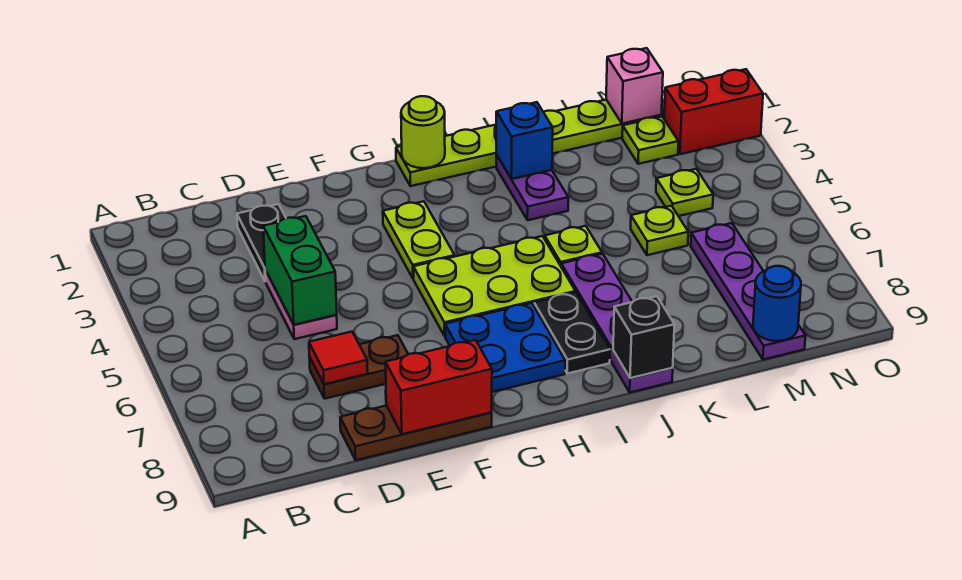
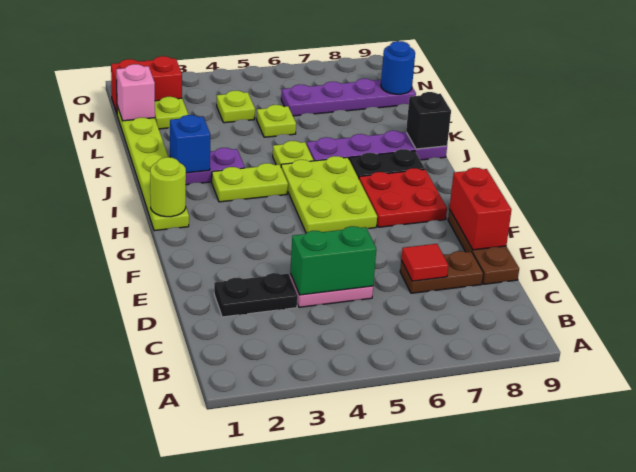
brown 1x2 plate [309,335,408,399] -> brown 1x2 plate turned to [400,251,483,293]
lime 1x2 plate [383,201,455,279] -> lime 1x2 plate moved to [212,163,288,202]
blue 2x2 plate [445,303,565,392] -> red 2x2 plate [359,168,447,227]
red 1x2 brick [664,69,763,154] -> red 1x2 brick turned to [111,56,182,113]

